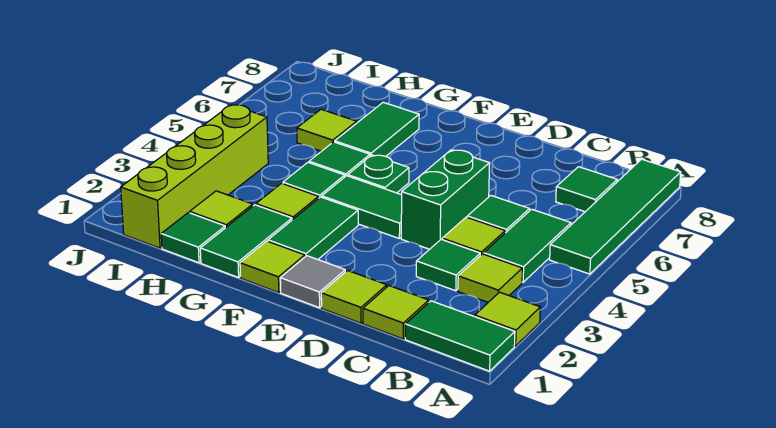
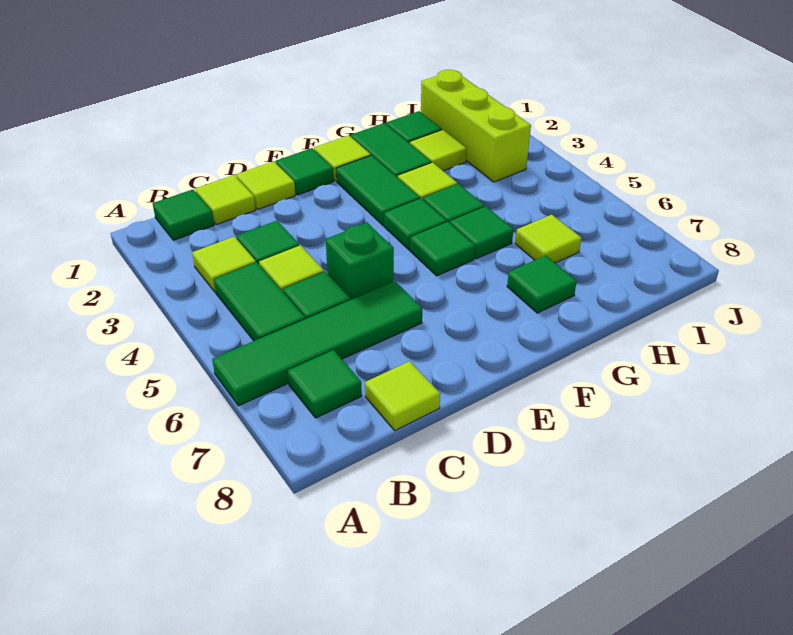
green 1x2 tile [405,301,515,371] -> green 1x1 tile [153,189,214,240]
lime 1x1 tile [475,292,540,346] -> lime 1x1 tile moved to [365,361,440,430]
green 1x4 tile [550,159,681,274] -> green 1x4 tile turned to [212,281,422,406]
green 1x2 brick [401,150,490,249] -> green 1x1 brick [326,223,394,300]
grey 1x1 tile [280,256,345,308] -> green 1x1 tile [276,148,334,195]
green 1x2 tile [322,176,402,238] -> green 1x1 tile [384,198,447,250]
green 1x1 plate [348,155,409,193] -> green 1x1 tile [410,222,475,276]
green 1x2 tile [335,102,419,156] -> green 1x1 tile [507,255,577,313]
lime 1x4 brick [121,105,268,248] -> lime 1x3 brick [421,70,531,182]

